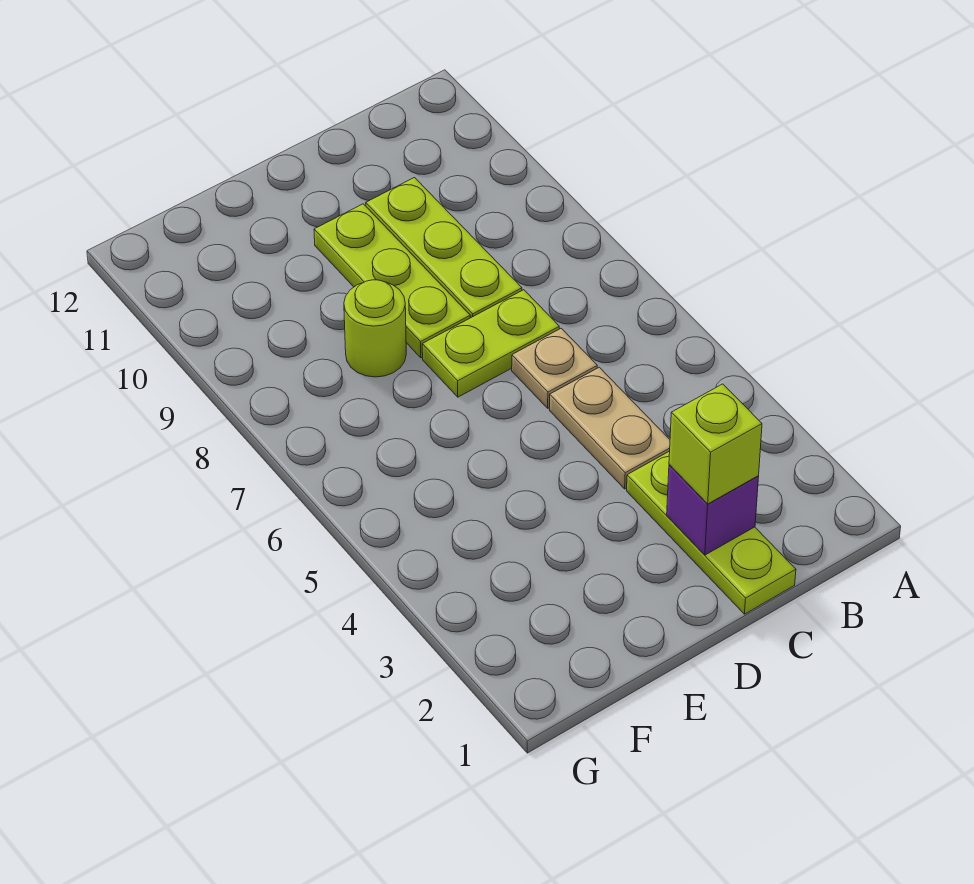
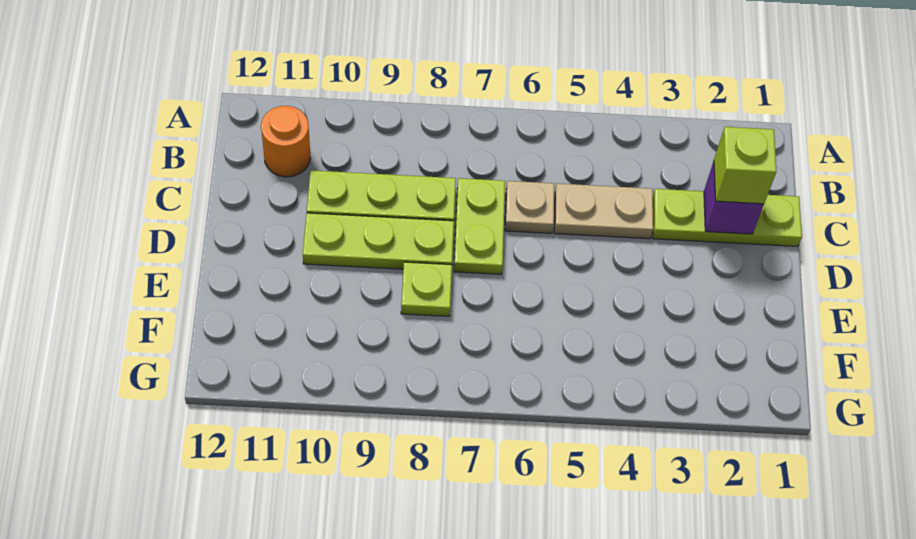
none -> orange 1x1 round brick [261,106,311,177]
lime 1x1 round brick [344,280,406,377] -> lime 1x1 plate [401,262,452,316]

